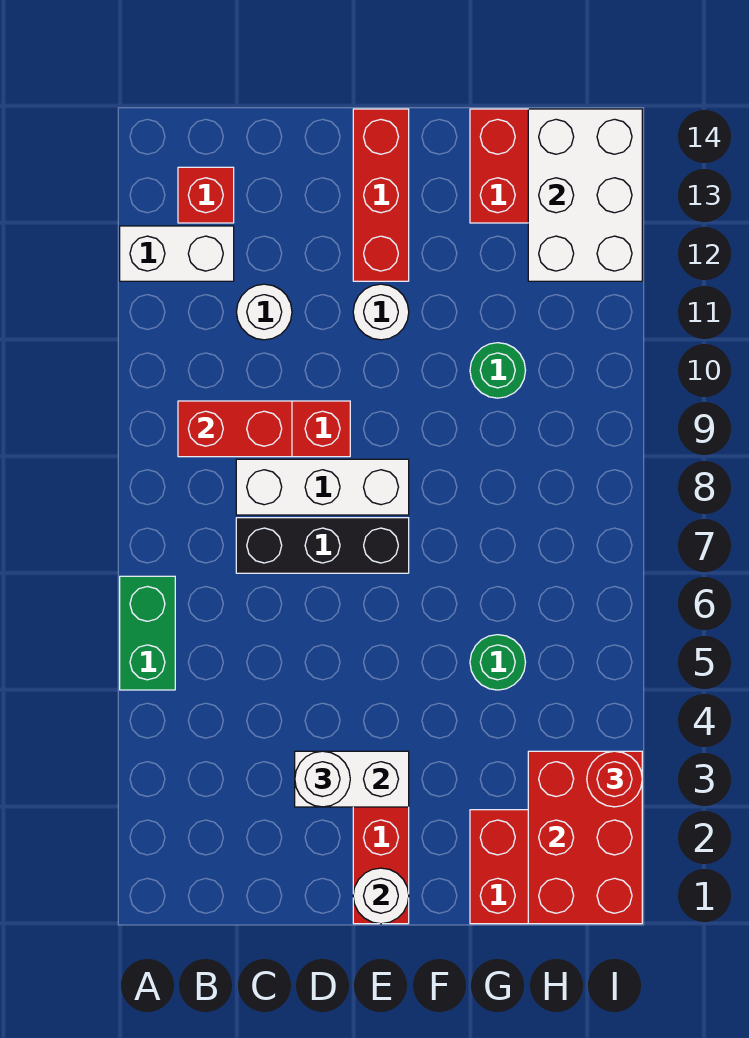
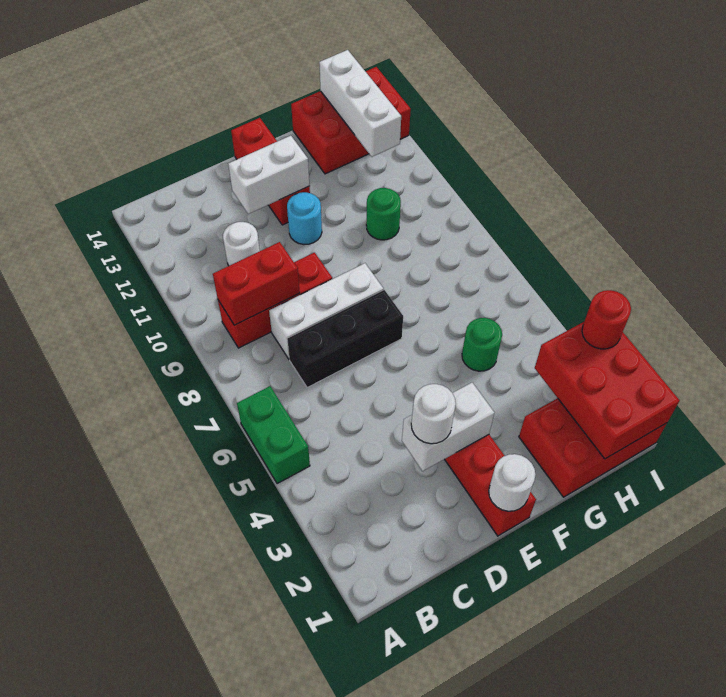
white 1x2 brick [120,226,234,281] -> white 1x2 brick moved to [228,136,309,214]
red 1x1 brick [178,167,234,223] -> none
white 1x1 round brick [353,284,409,340] -> cyan 1x1 round brick [287,192,322,245]
white 2x3 brick [528,109,642,281] -> white 1x3 brick [319,50,401,157]

